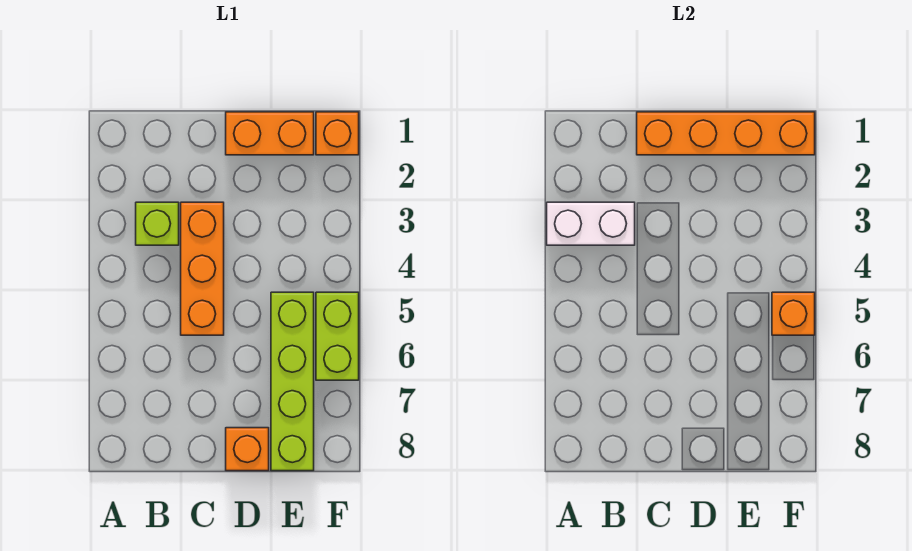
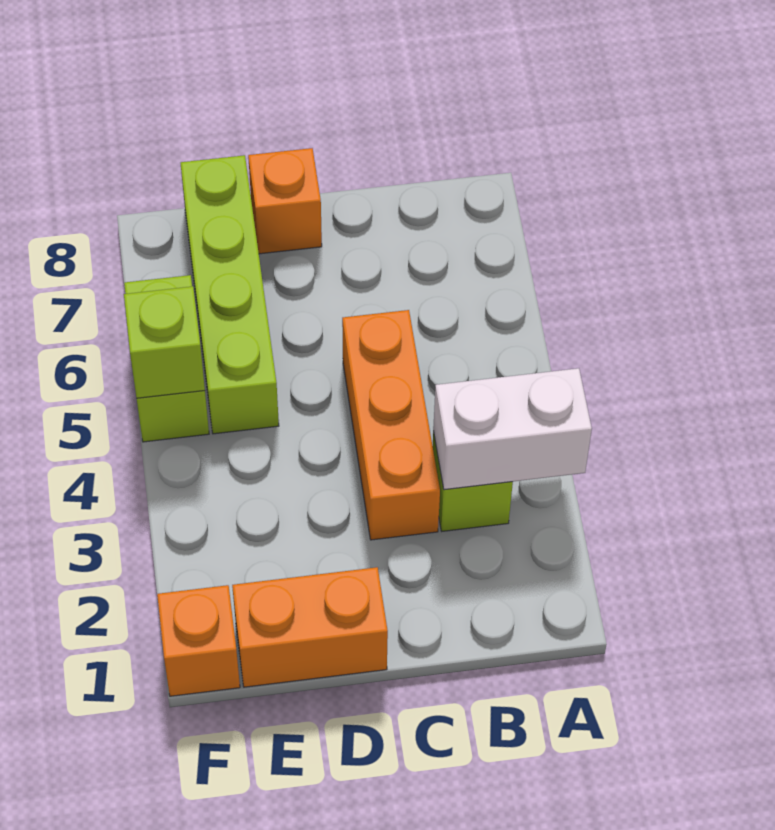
orange 1x4 brick [637,112,815,155] -> none
orange 1x1 brick [772,292,815,335] -> lime 1x1 brick [124,286,205,398]

